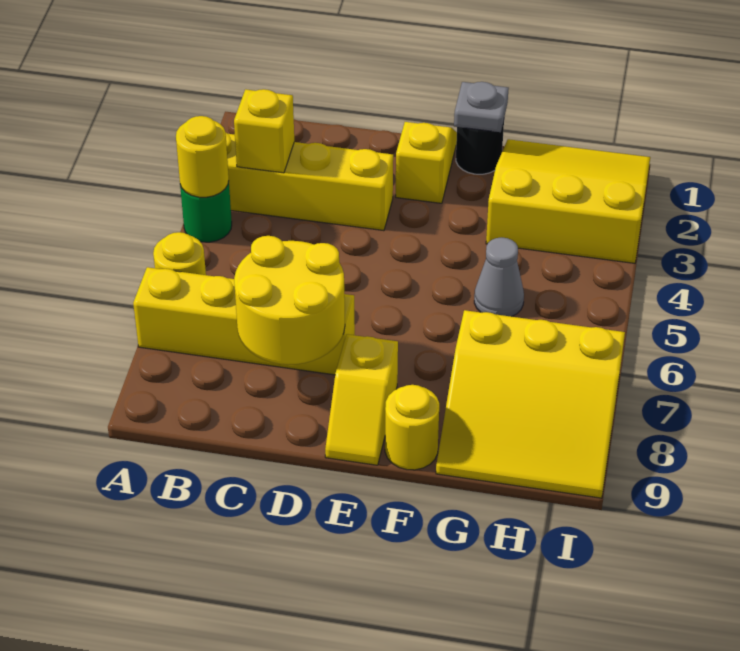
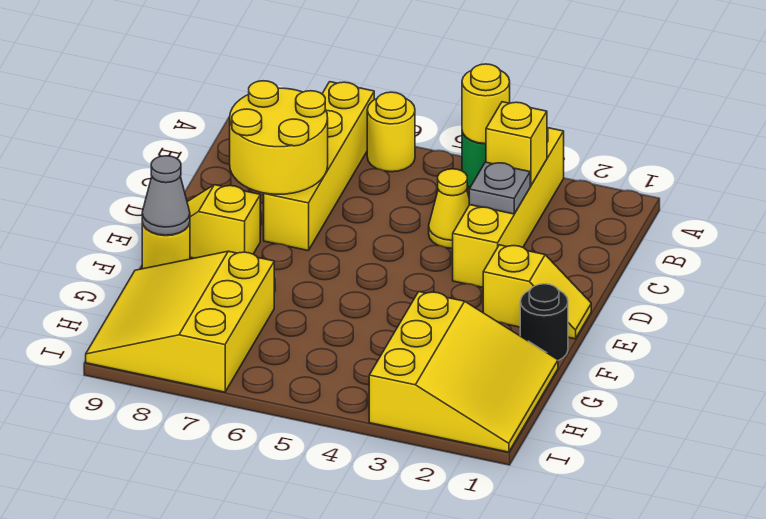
none -> yellow 1x1 cone [429,169,469,248]
grey 1x1 plate [454,82,509,132] -> grey 1x1 plate moved to [469,162,530,214]
grey 1x1 cone [474,237,524,317] -> grey 1x1 cone moved to [142,156,190,235]

